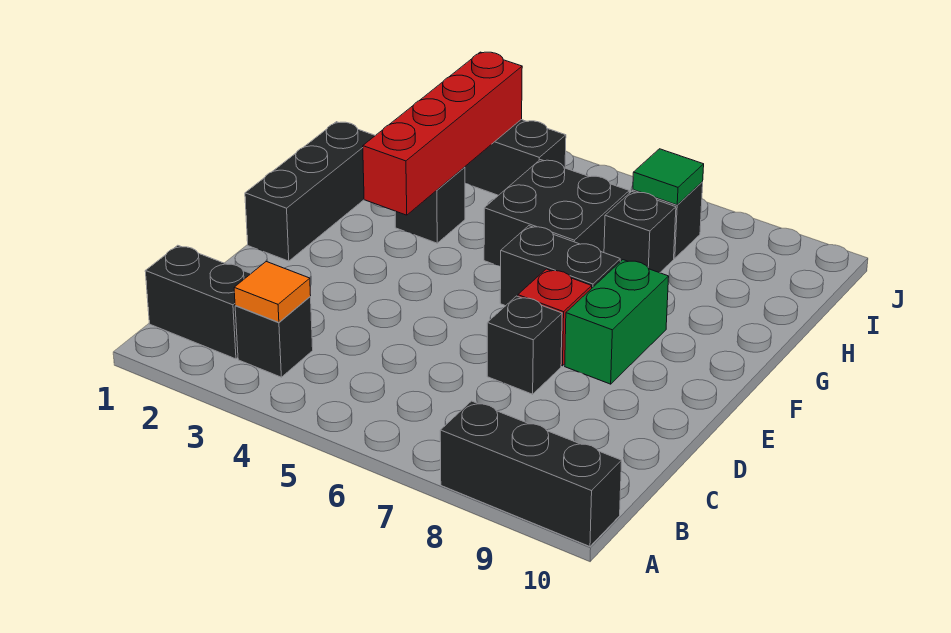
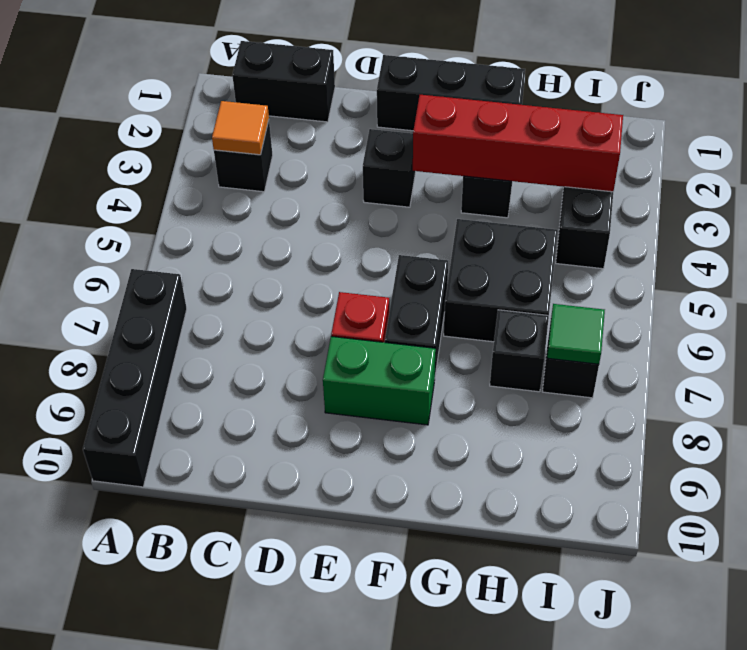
black 1x3 brick [440,401,622,546] -> black 1x4 brick [83,269,187,487]
black 1x2 brick [145,245,251,359] -> black 1x2 brick turned to [232,41,335,122]
black 1x1 brick [487,296,562,394] -> black 1x1 brick moved to [363,129,416,207]

